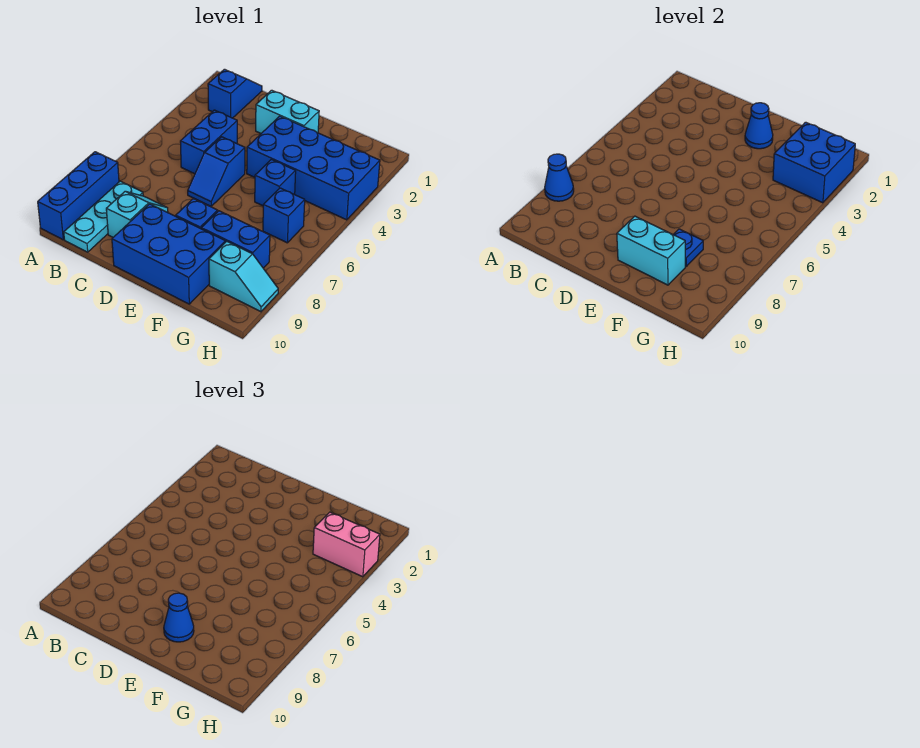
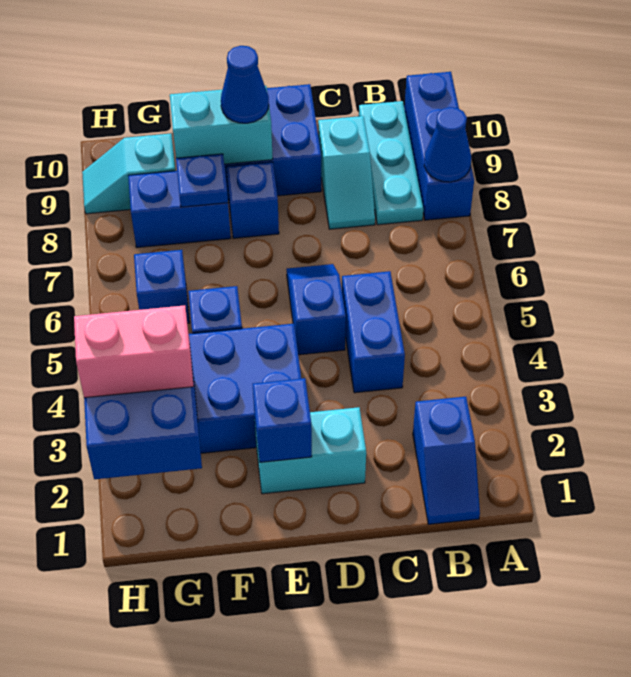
blue 1x1 cone [745,103,773,149] -> blue 1x1 brick [253,378,312,462]

